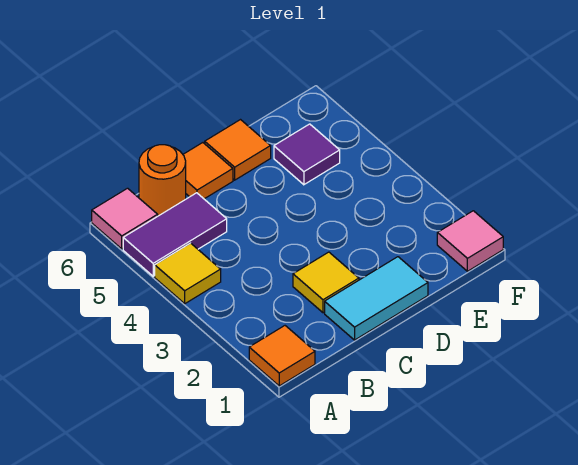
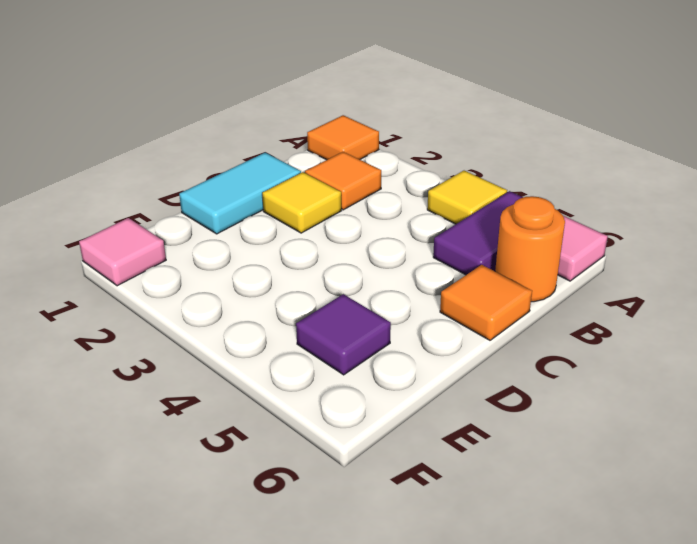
orange 1x1 tile [205,120,271,180] -> orange 1x1 tile moved to [305,152,381,210]

